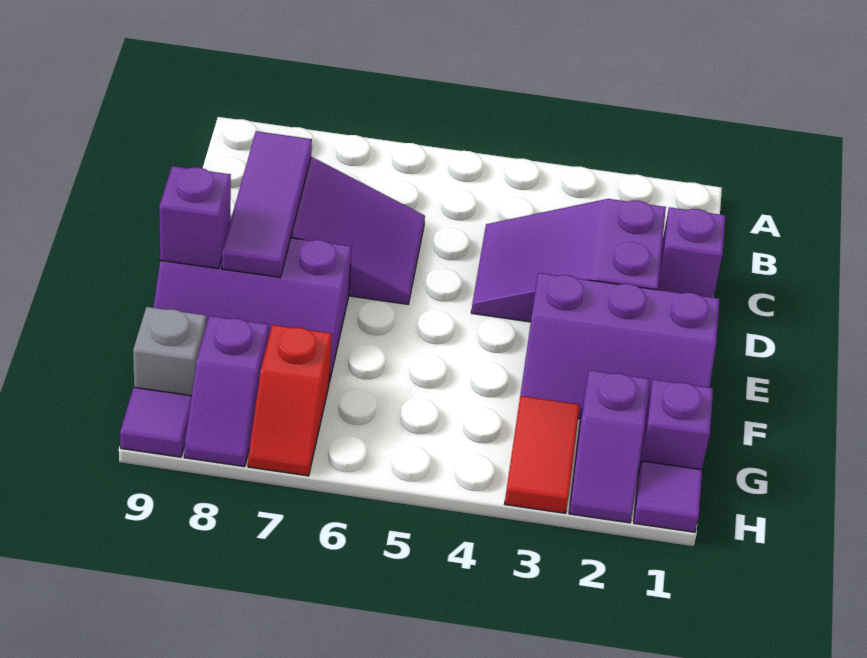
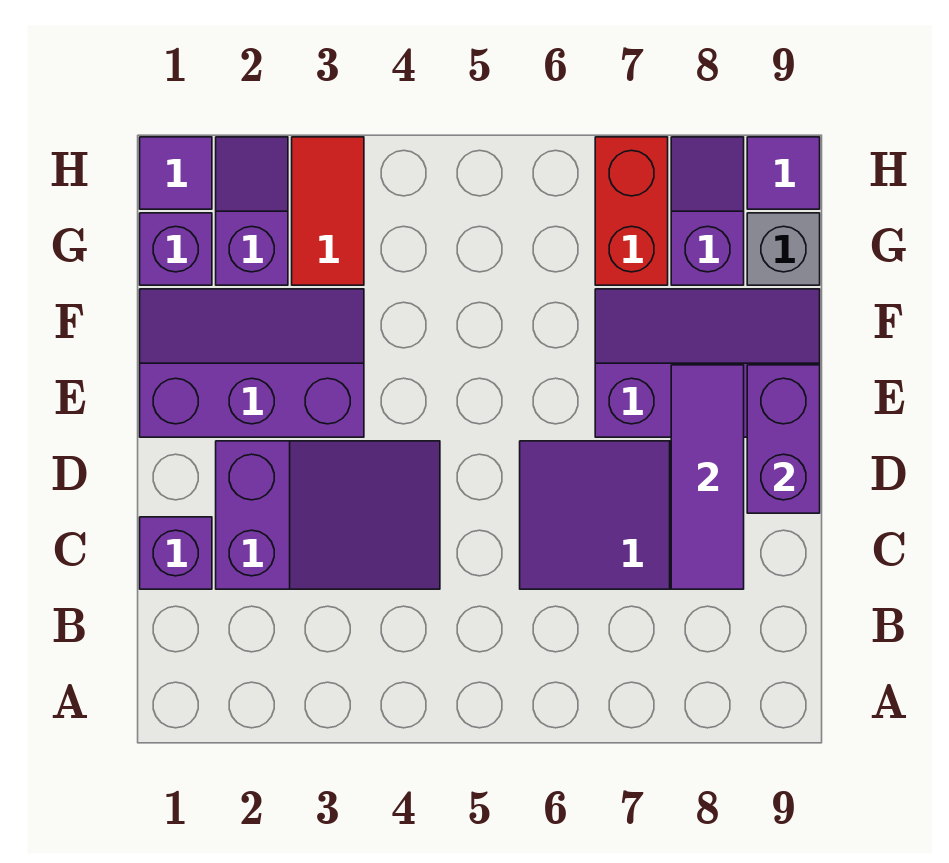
purple 1x1 brick [159,166,231,269] -> purple 1x2 brick [747,365,820,513]
red 1x2 slope [248,325,332,476] -> red 1x2 brick [595,137,668,285]

